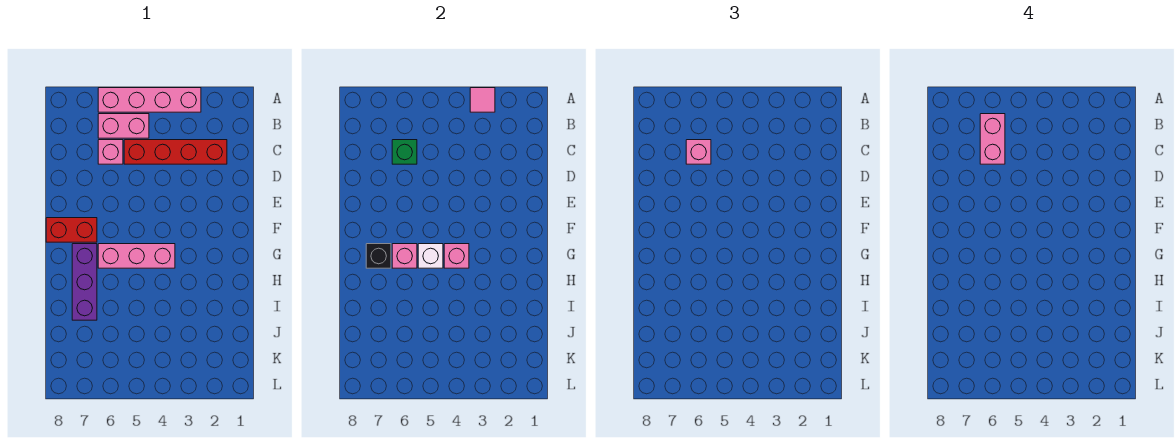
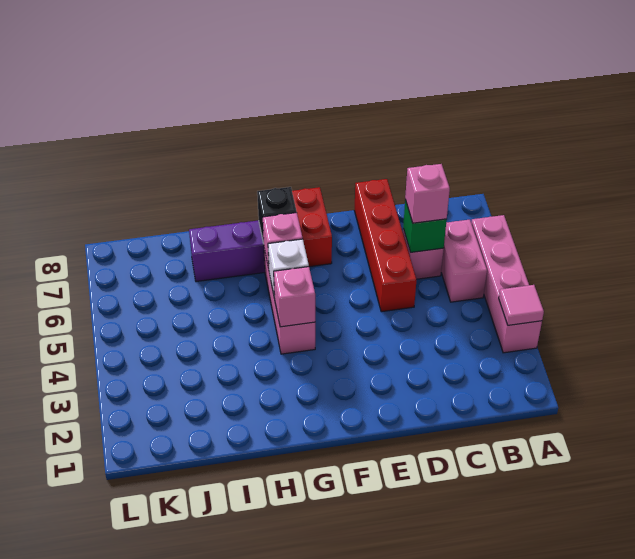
pink 1x2 brick [980,114,1005,164] -> none
red 1x4 brick [124,140,227,164] -> red 1x4 brick moved to [354,179,416,312]

